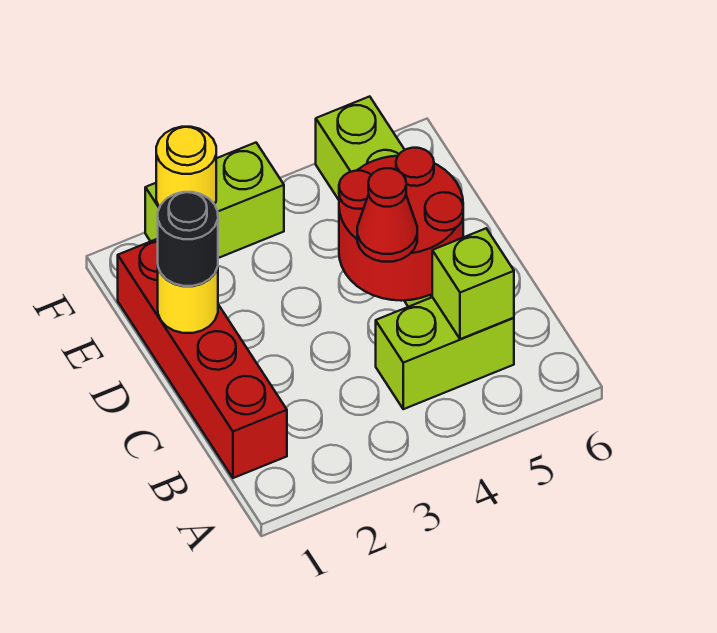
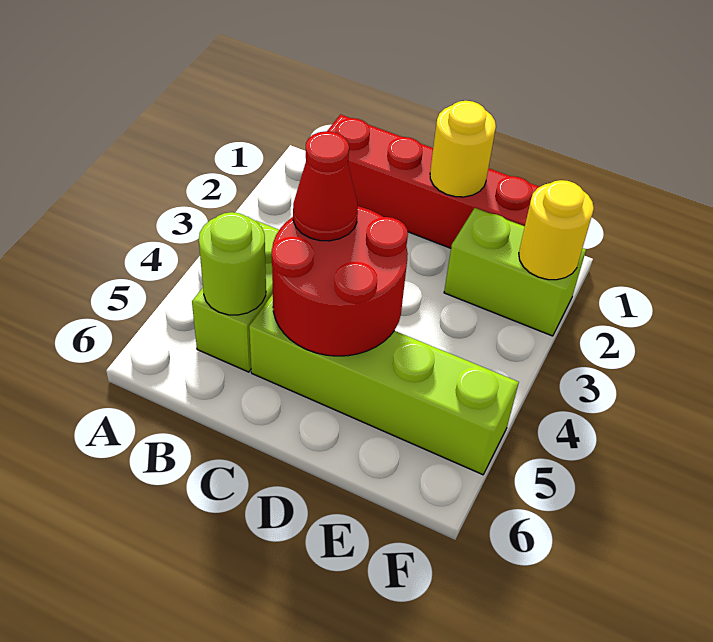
lime 1x1 brick [432,229,514,339] -> lime 1x1 round brick [199,212,266,315]
black 1x1 round brick [158,192,218,286] -> none
lime 1x2 brick [145,143,284,258] -> lime 1x2 brick turned to [444,208,586,336]

